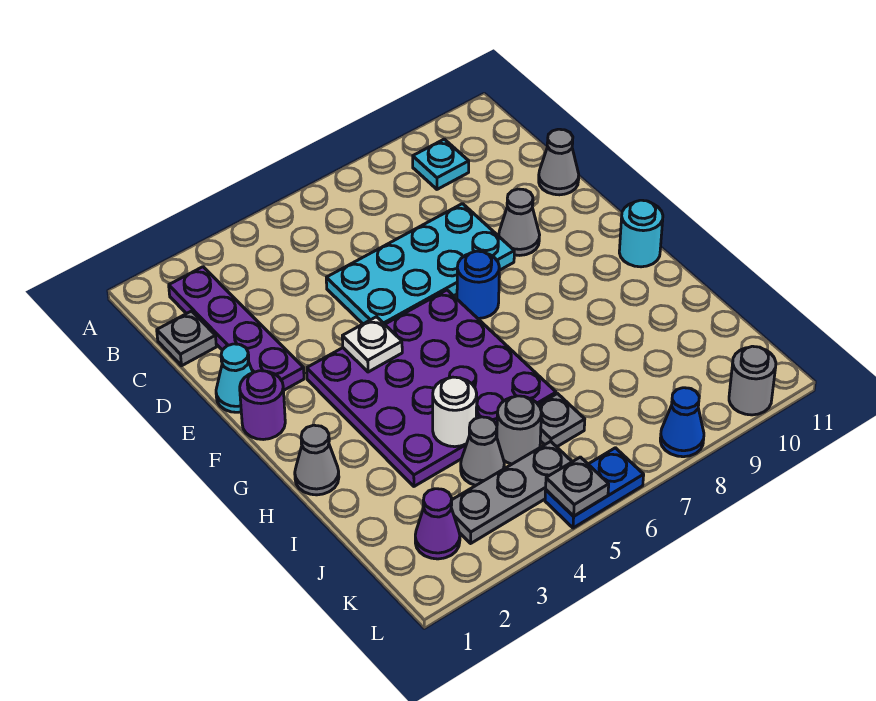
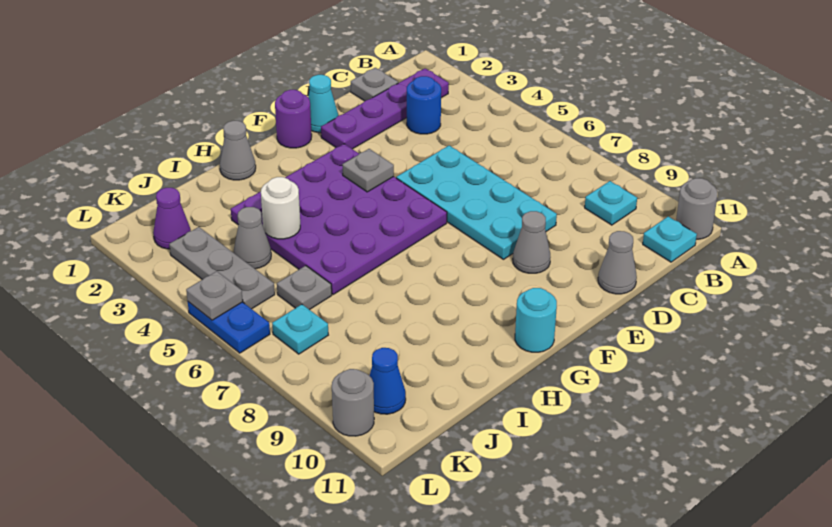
none -> cyan 1x1 plate [643,217,697,262]
white 1x1 plate [342,317,402,372] -> grey 1x1 plate [342,149,394,192]
blue 1x1 round brick [457,251,499,318] -> blue 1x1 round brick moved to [407,76,441,134]
grey 1x1 round brick [497,396,541,464] -> grey 1x1 round brick moved to [676,178,718,239]
none -> cyan 1x1 plate [272,304,328,354]
blue 1x1 cone [660,388,704,457] -> blue 1x1 cone moved to [370,348,406,414]

